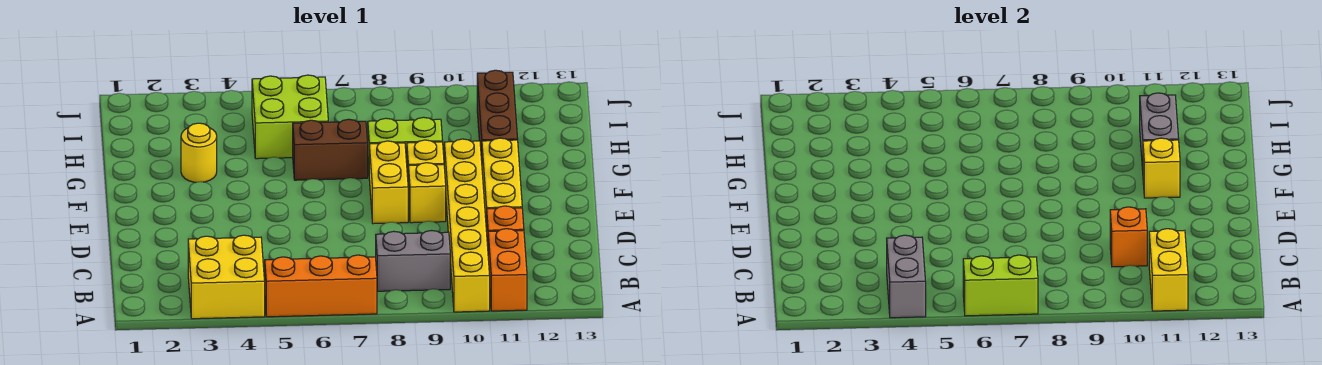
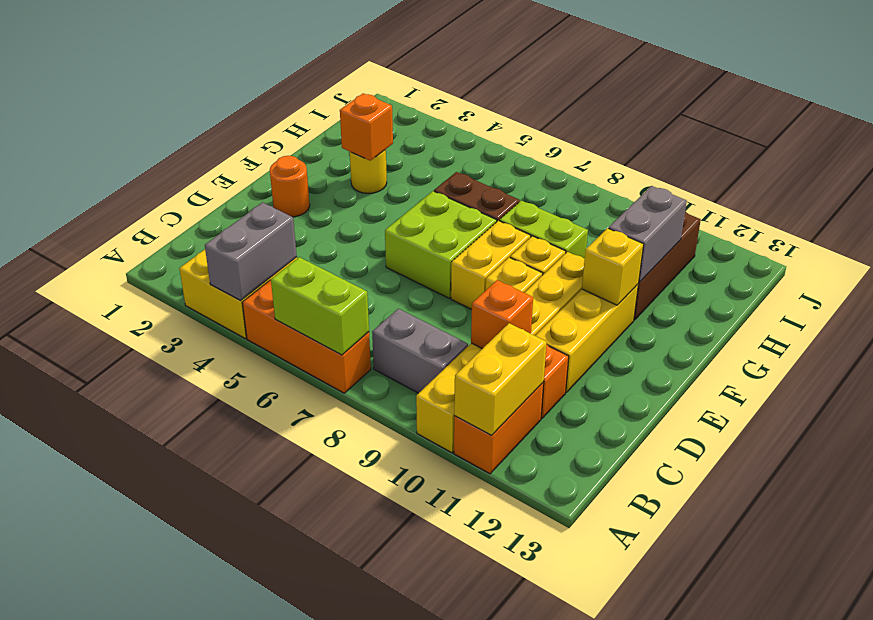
none -> orange 1x1 round brick [270,156,310,217]
none -> orange 1x1 brick [340,93,393,161]
lime 2x2 brick [252,75,328,159] -> lime 2x2 brick moved to [385,191,497,298]

